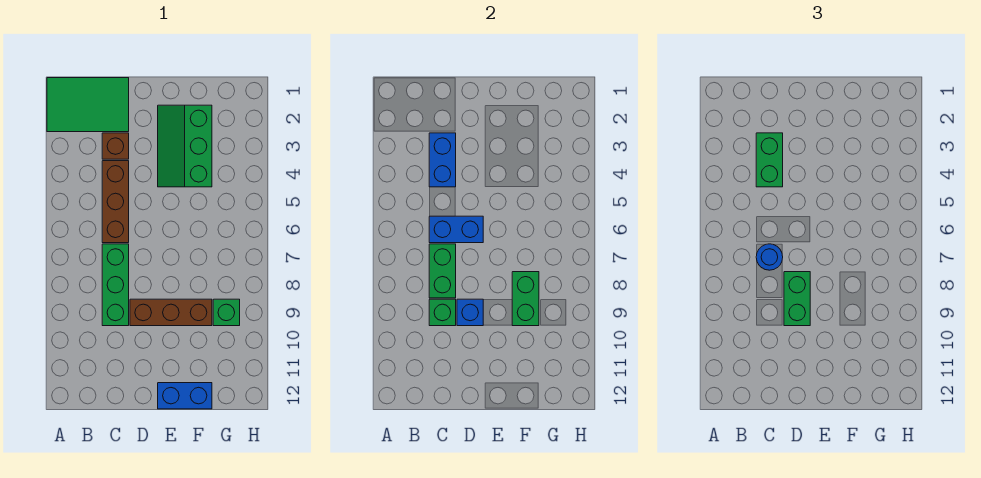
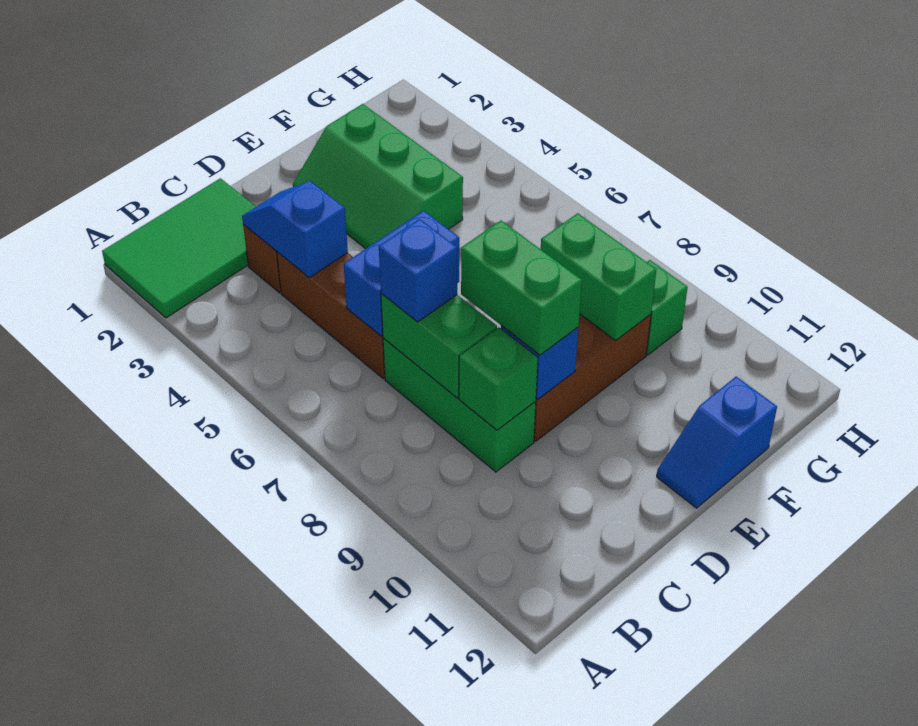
blue 1x2 brick [429,133,456,187] -> blue 1x2 slope [242,181,348,278]
green 1x2 brick [756,133,783,187] -> none
blue 1x1 round brick [756,244,783,270] -> blue 1x1 brick [379,219,457,322]
blue 1x2 brick [158,383,212,409] -> blue 1x2 slope [657,377,777,508]

